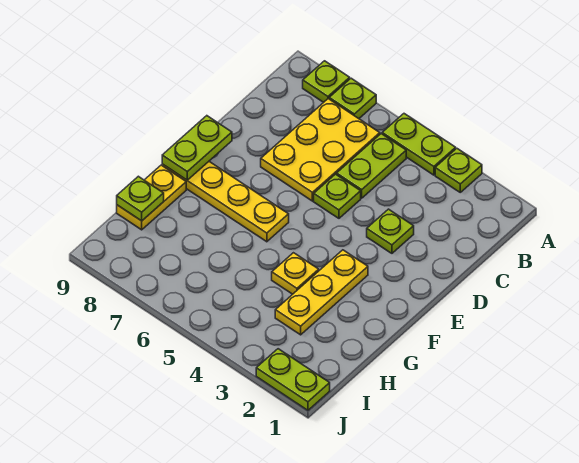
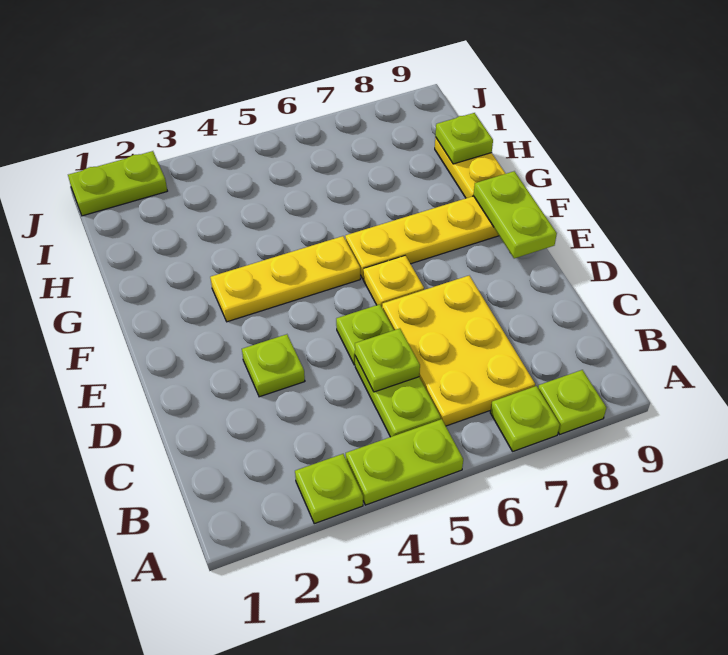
none -> lime 1x1 plate [355,329,420,392]
yellow 1x3 plate [275,250,368,335] -> yellow 1x3 plate turned to [210,236,360,322]
yellow 1x1 plate [272,253,319,294] -> yellow 1x1 plate moved to [363,256,424,307]

